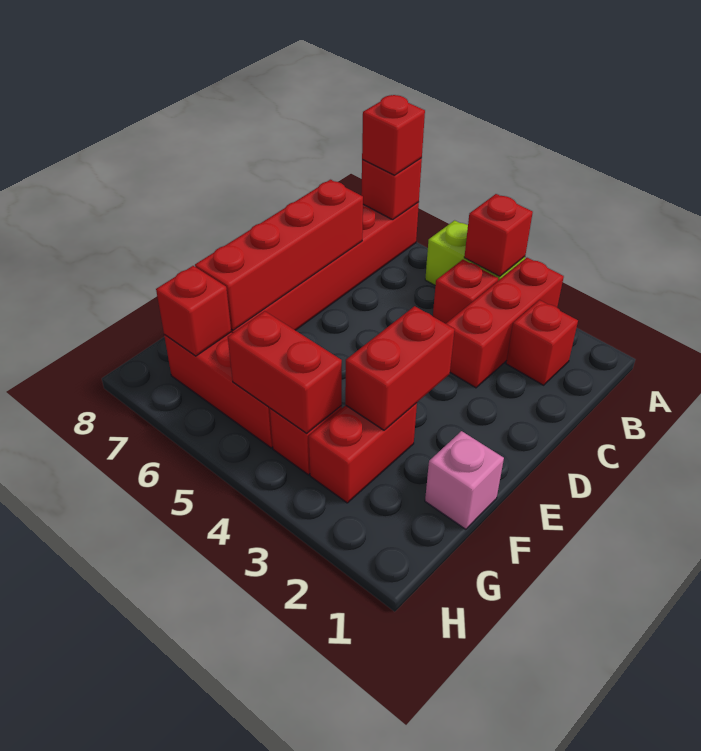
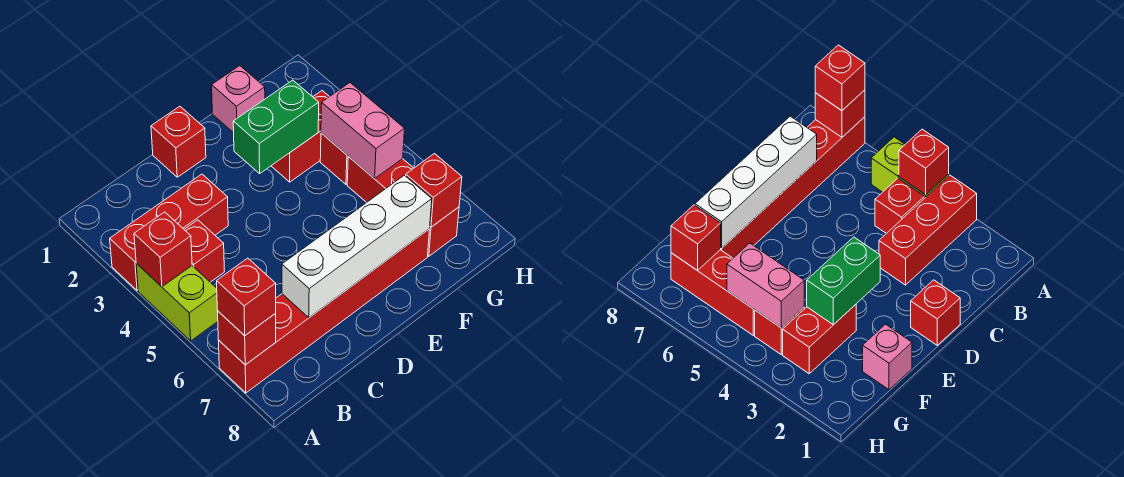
red 1x1 brick [506,300,578,385] -> red 1x1 brick moved to [151,106,206,177]
red 1x4 brick [195,180,363,330] -> white 1x4 brick [282,175,432,318]
red 1x2 brick [345,306,455,430] -> green 1x2 brick [233,80,319,174]
red 1x2 brick [228,311,342,433] -> pink 1x2 brick [321,83,405,179]

